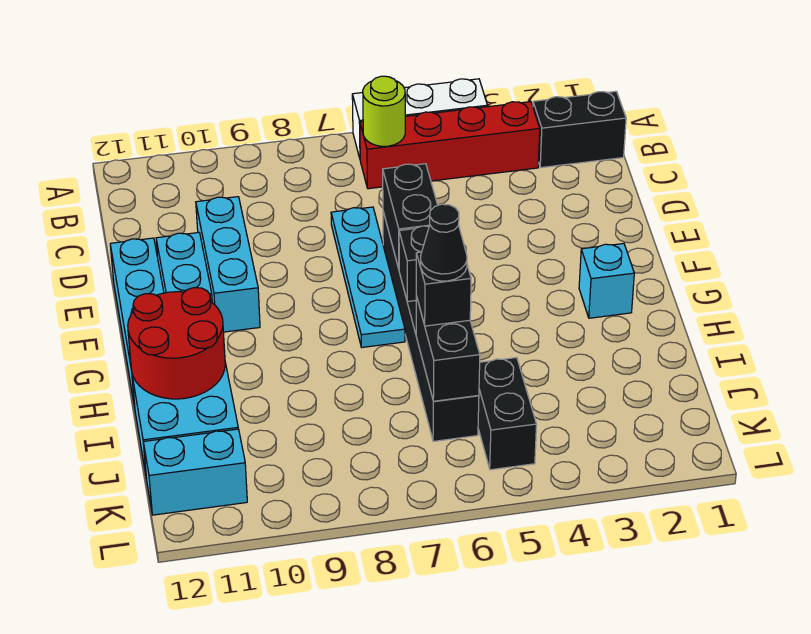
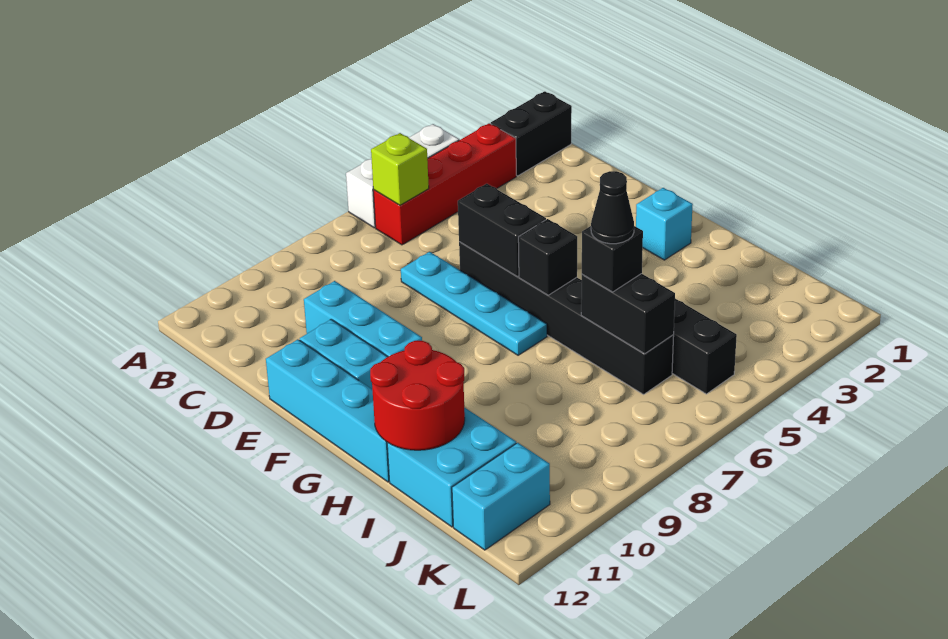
lime 1x1 round brick [363,76,405,146] -> lime 1x1 brick [371,133,429,205]

